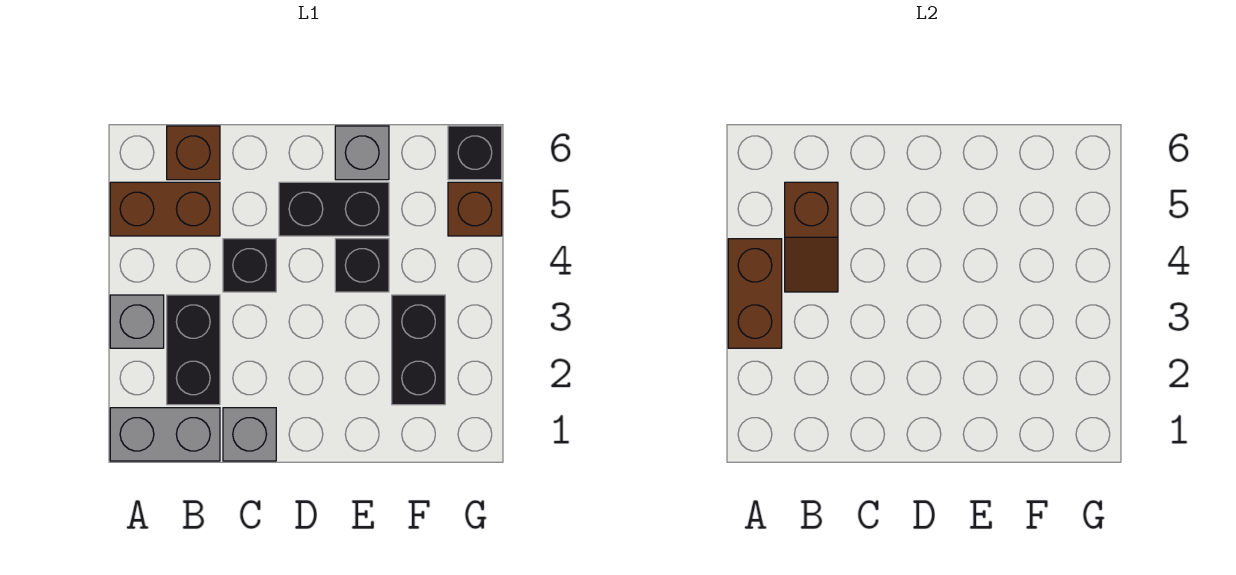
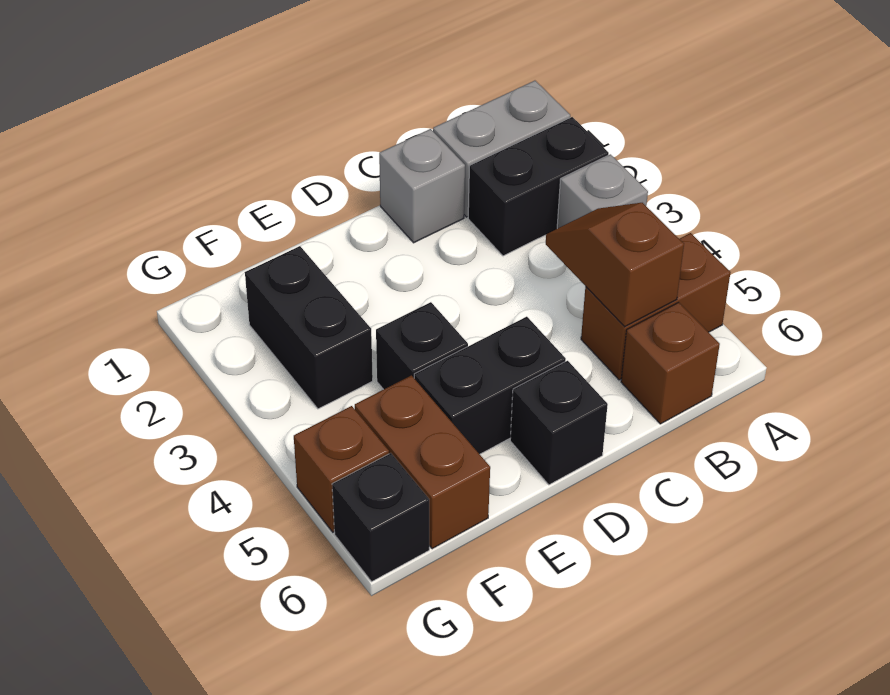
brown 1x2 brick [728,239,782,348] -> brown 1x2 brick moved to [355,375,490,549]
black 1x2 brick [167,295,220,405] -> black 1x2 brick turned to [468,117,609,256]
black 1x1 brick [223,239,276,292] -> black 1x1 brick moved to [510,361,608,485]
grey 1x1 brick [335,126,389,180] -> none

